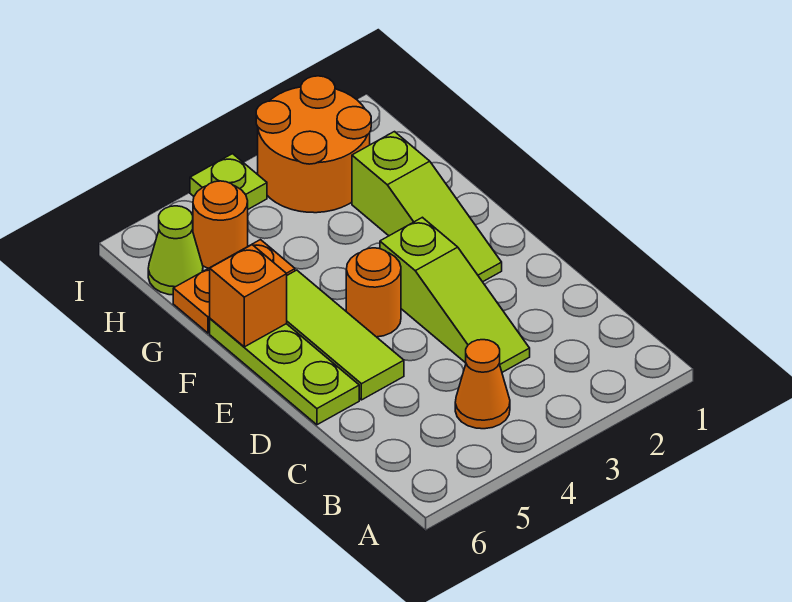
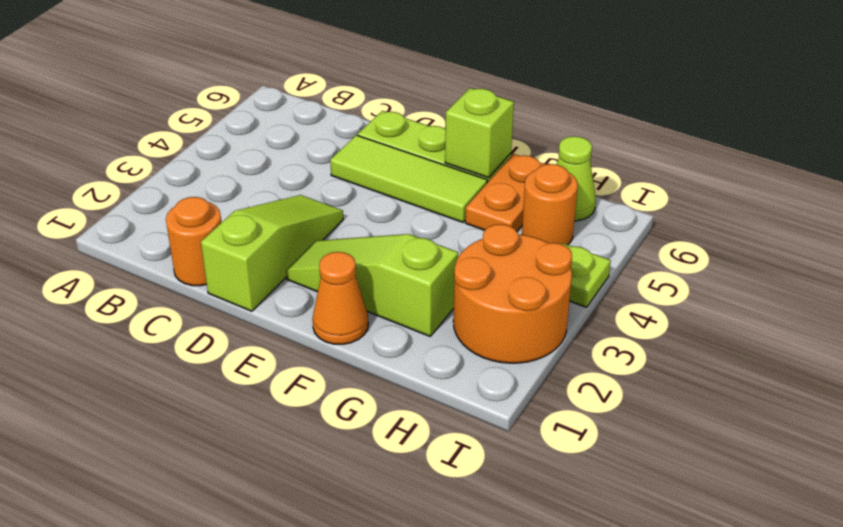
orange 1x1 cone [455,340,510,429] -> orange 1x1 cone moved to [312,252,368,344]
lime 1x3 slope [380,217,530,372] -> lime 1x3 slope turned to [201,195,343,311]
orange 1x1 round brick [346,248,401,337] -> orange 1x1 round brick moved to [166,197,222,286]
orange 1x1 brick [210,245,287,347] -> lime 1x1 brick [445,88,514,178]

